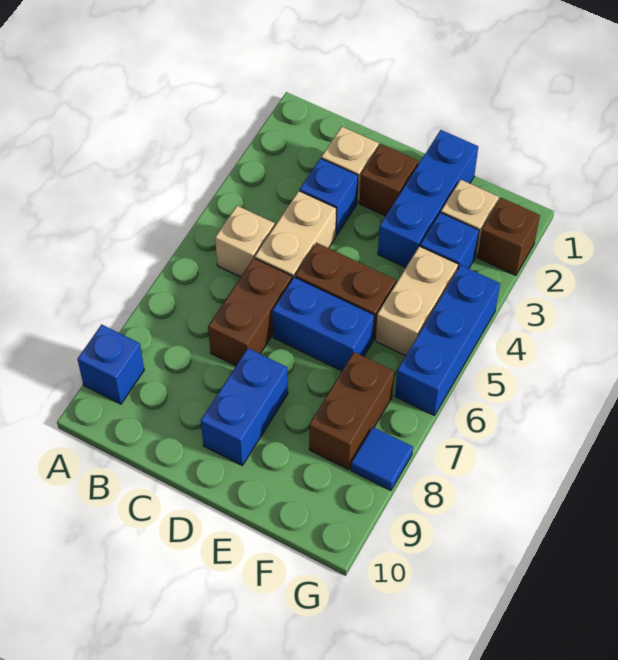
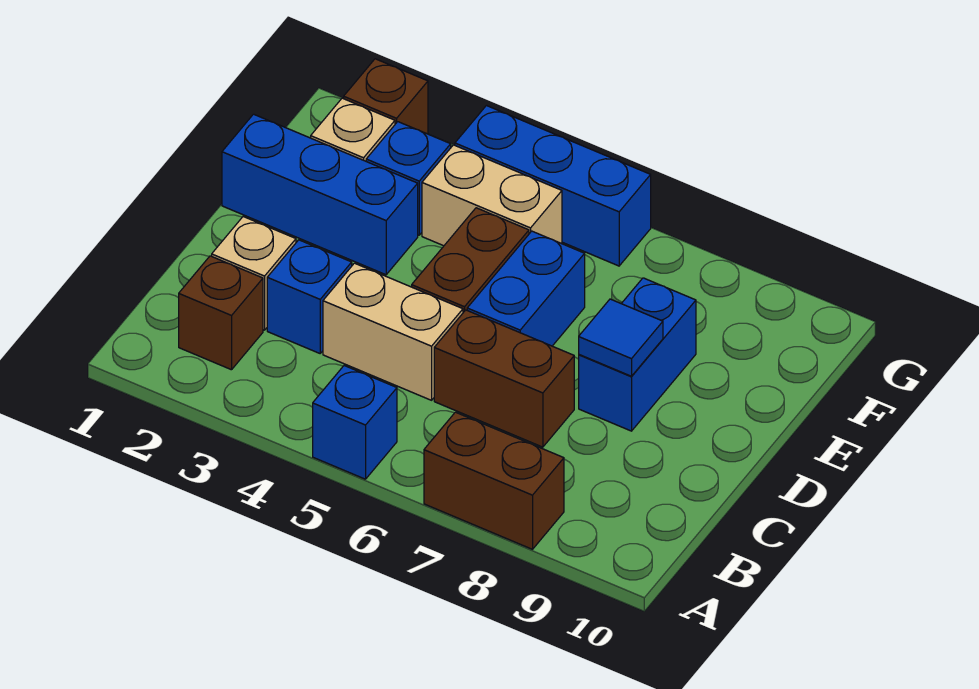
blue 1x1 brick [77,325,144,404] -> blue 1x1 brick moved to [313,366,397,479]
tan 1x1 brick [215,206,275,277] -> none
brown 1x1 brick [360,144,418,216] -> brown 1x1 brick moved to [179,256,263,370]
blue 1x2 brick [201,348,288,465] -> blue 1x2 brick turned to [579,278,696,431]
brown 1x2 brick [309,352,394,469] -> brown 1x2 brick moved to [424,412,564,549]
blue 1x1 tile [351,427,413,490] -> blue 1x1 tile moved to [579,299,663,376]

